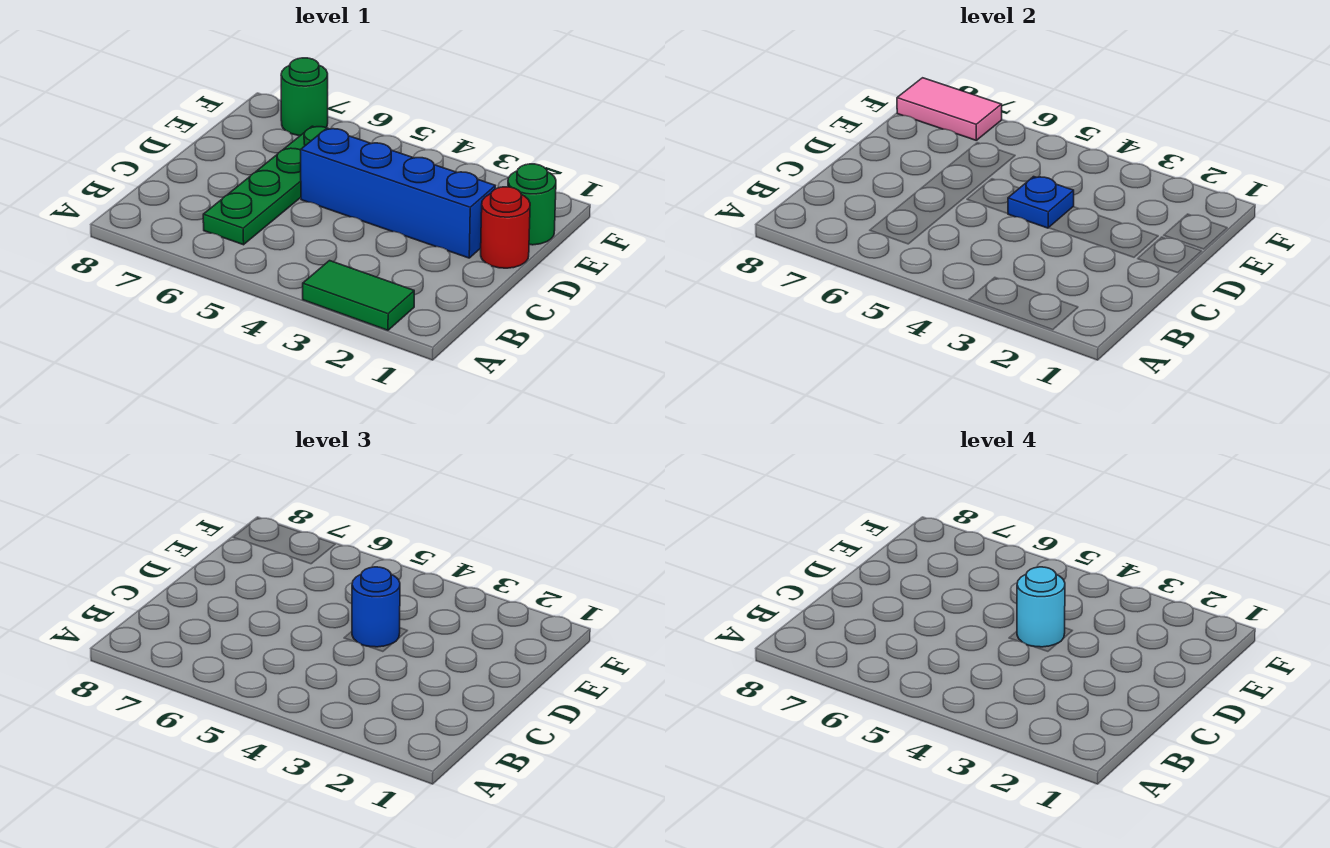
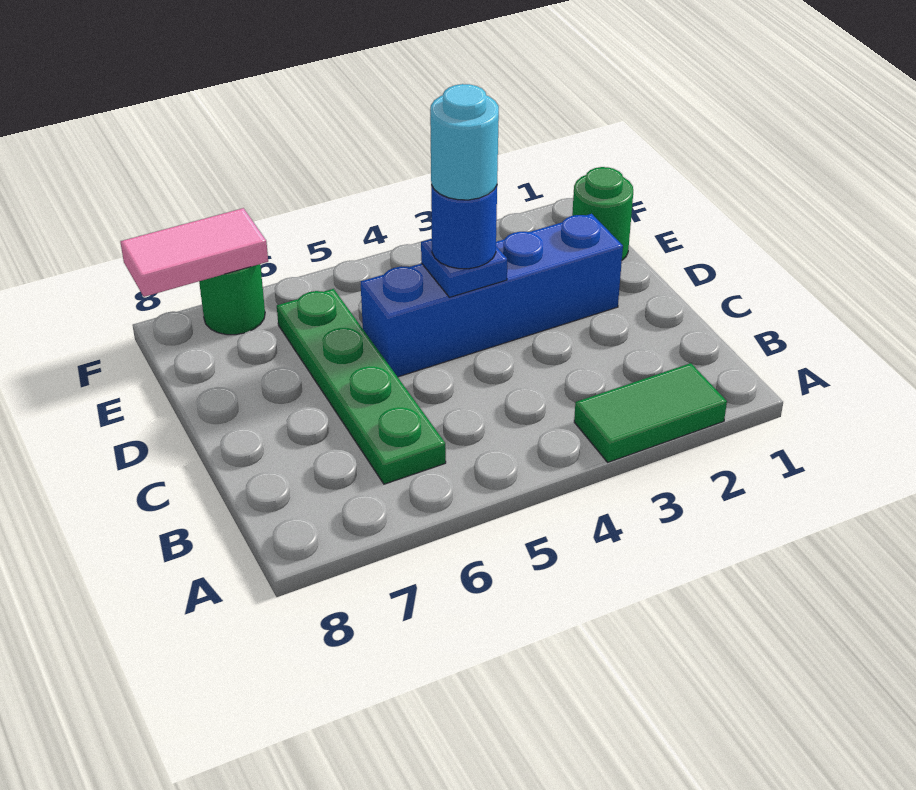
red 1x1 round brick [481,187,530,268] -> none

